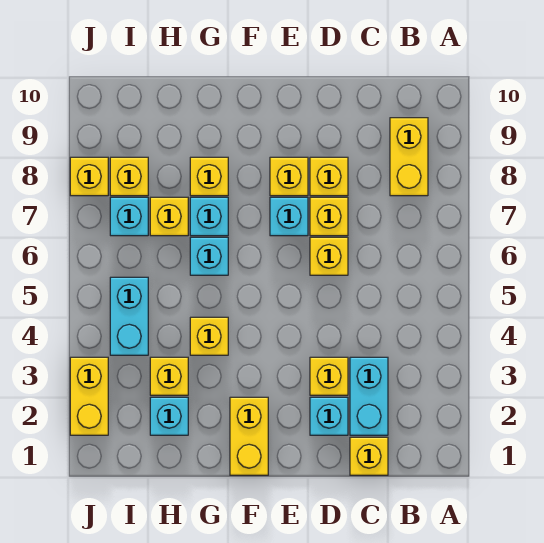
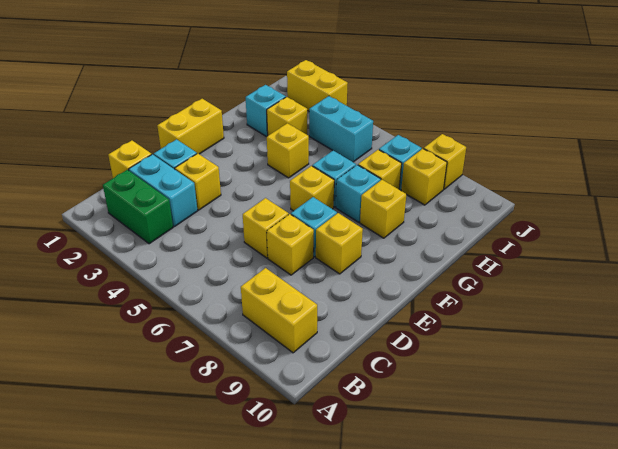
none -> green 1x2 brick [103,170,173,244]
yellow 1x1 brick [310,157,348,196] -> yellow 1x1 brick moved to [290,166,334,211]
yellow 1x2 brick [230,397,268,475] -> yellow 1x2 brick turned to [157,99,224,154]

